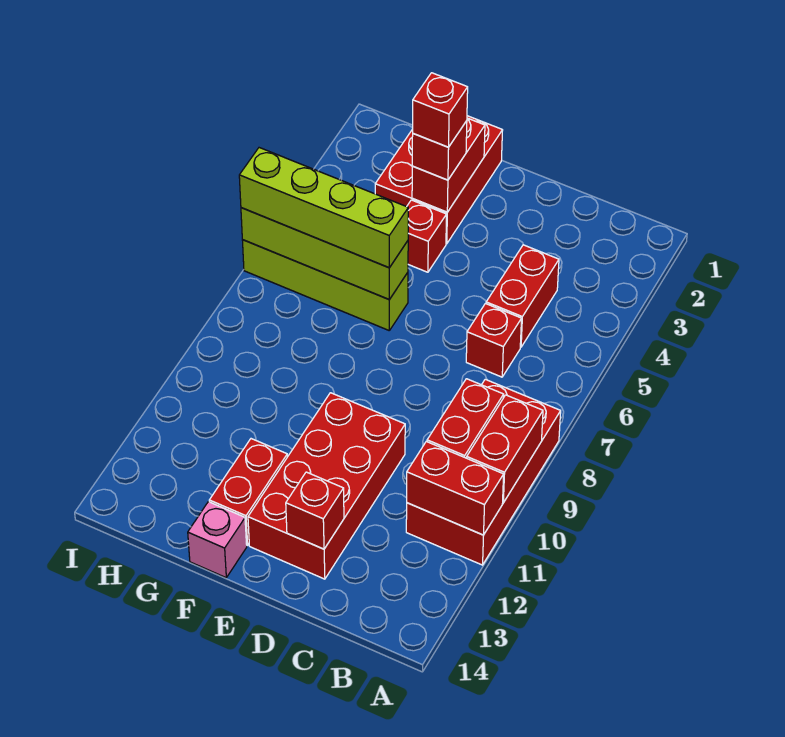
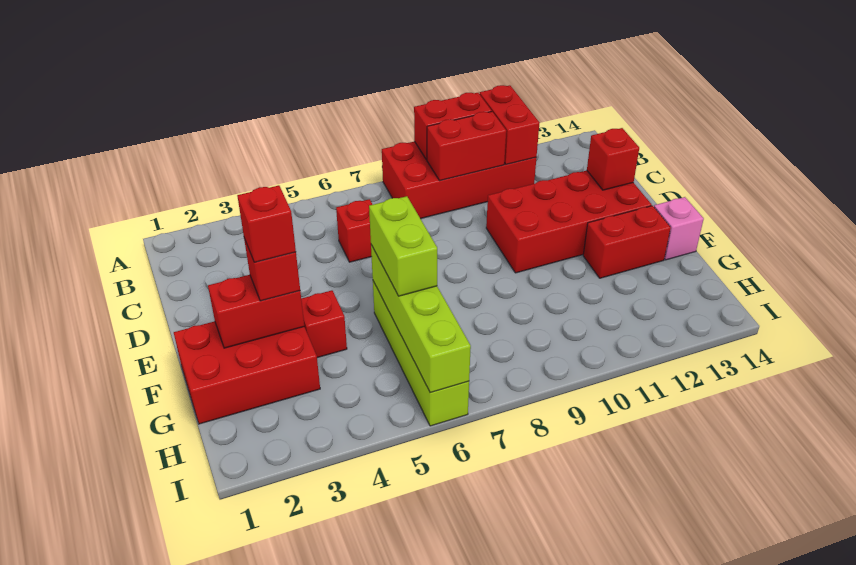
red 1x2 brick [486,245,559,347] -> none
lime 1x4 brick [239,148,408,268] -> lime 1x2 brick [369,196,437,296]

